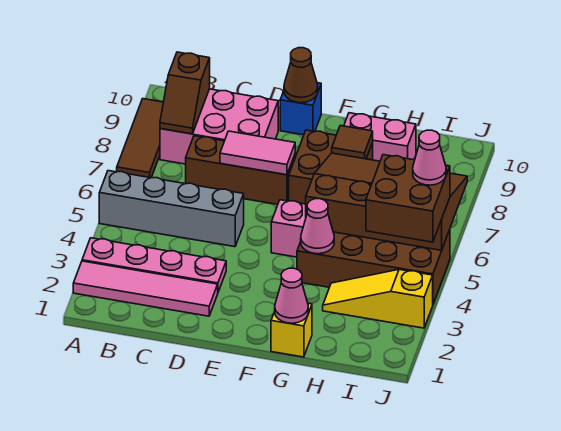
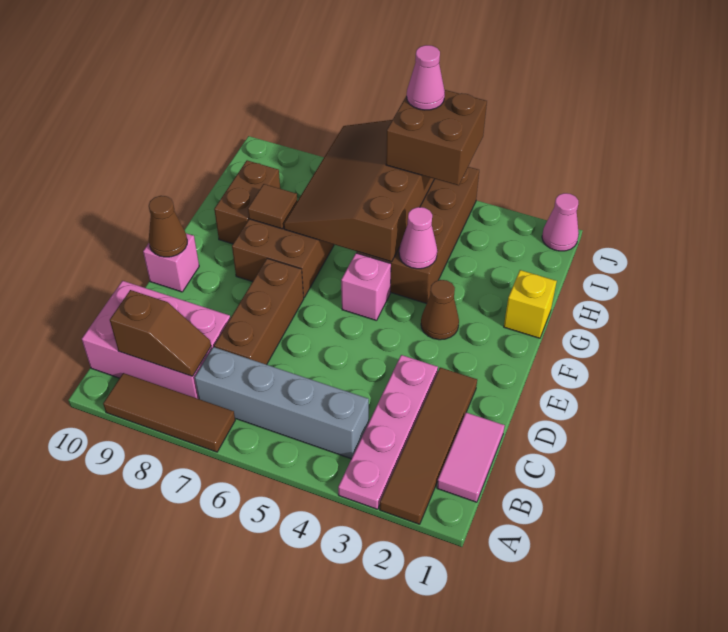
pink 1x4 tile [73,261,218,316] -> brown 1x4 tile [380,367,477,524]
grey 1x4 brick [99,171,244,247] -> grey 1x4 brick turned to [195,347,369,459]
pink 2x3 brick [160,89,278,164] -> pink 2x3 brick turned to [82,281,230,399]
pink 1x2 tile [220,131,295,175] -> pink 1x2 tile moved to [437,413,505,502]
blue 1x1 brick [280,83,321,135] -> pink 1x1 brick [143,233,199,292]
none -> brown 1x1 cone [421,280,459,340]
pink 1x1 cone [275,268,308,323] -> pink 1x1 cone moved to [542,193,579,251]
pink 1x2 brick [344,113,416,161] -> brown 1x2 brick [214,160,280,244]
yellow 1x3 slope [323,269,433,328] -> none

